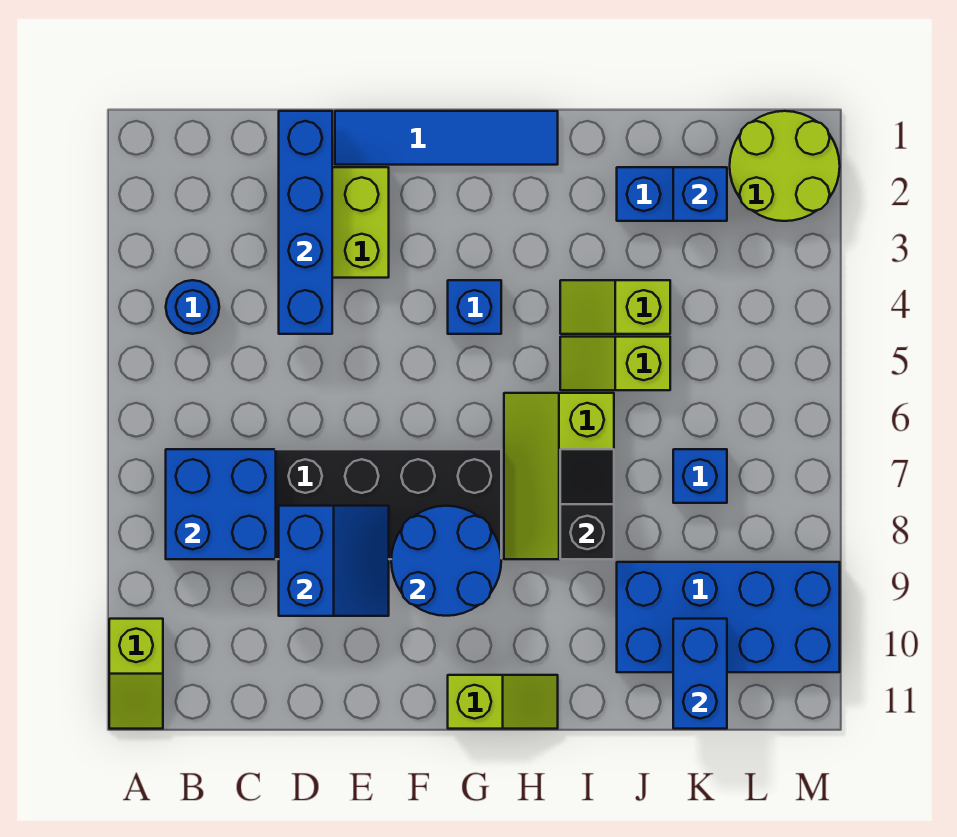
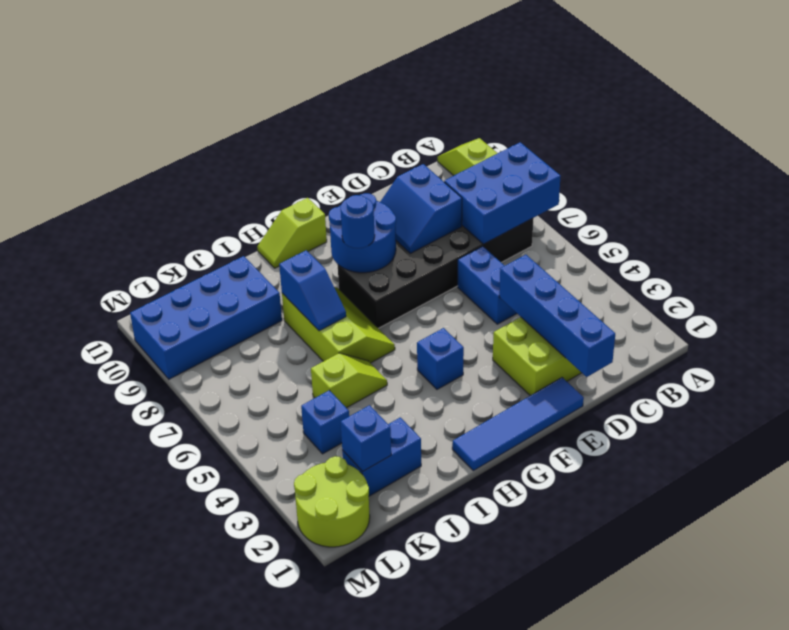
blue 1x1 round brick [166,280,219,334] -> blue 1x1 round brick moved to [341,195,375,248]
blue 2x2 brick [166,449,276,559] -> blue 2x3 brick [444,142,561,244]
lime 1x2 slope [560,280,670,334] -> none
black 1x2 slope [560,449,614,559] -> blue 1x2 slope [279,250,346,331]
blue 1x1 brick [673,449,727,503] -> blue 1x1 brick moved to [301,390,349,454]
blue 1x2 brick [673,619,727,729] -> blue 1x2 brick moved to [458,246,517,324]

